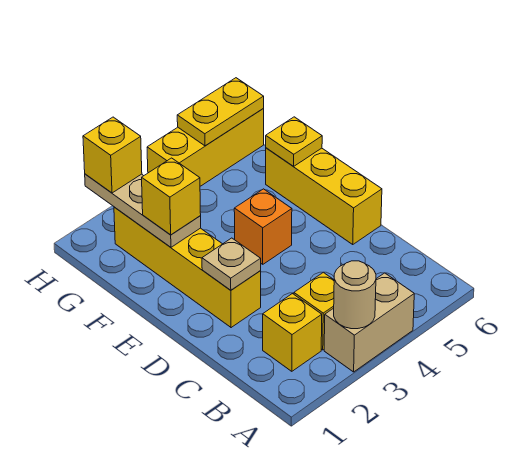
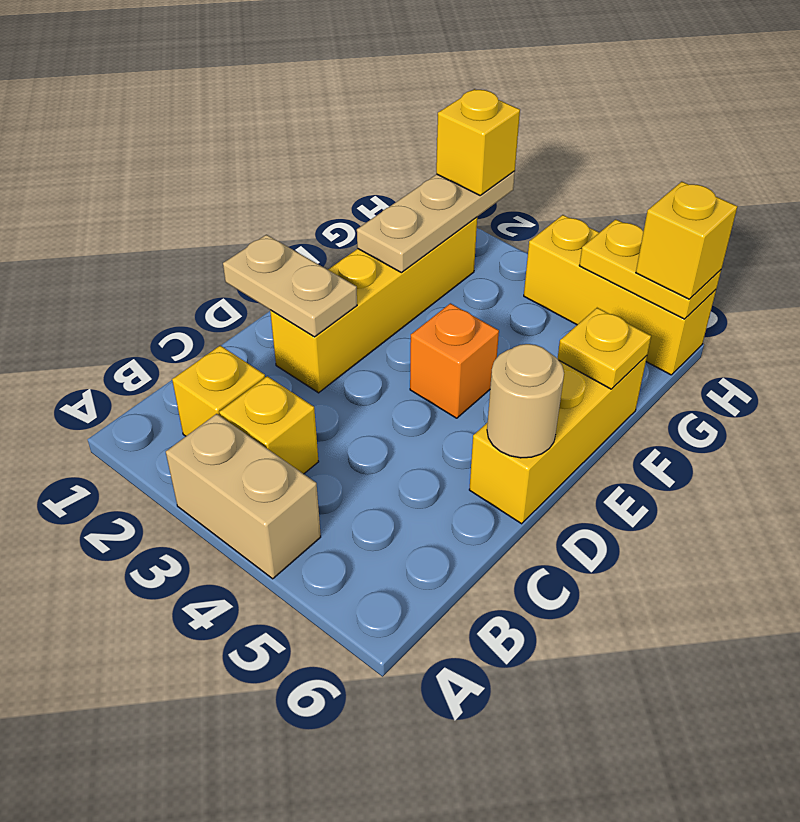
tan 1x1 round brick [334,261,376,329] -> tan 1x1 round brick moved to [487,344,564,458]
tan 1x1 plate [202,238,261,290] -> tan 1x2 plate [223,235,357,337]
yellow 1x1 brick [142,158,201,235] -> yellow 1x1 brick moved to [636,182,737,299]

